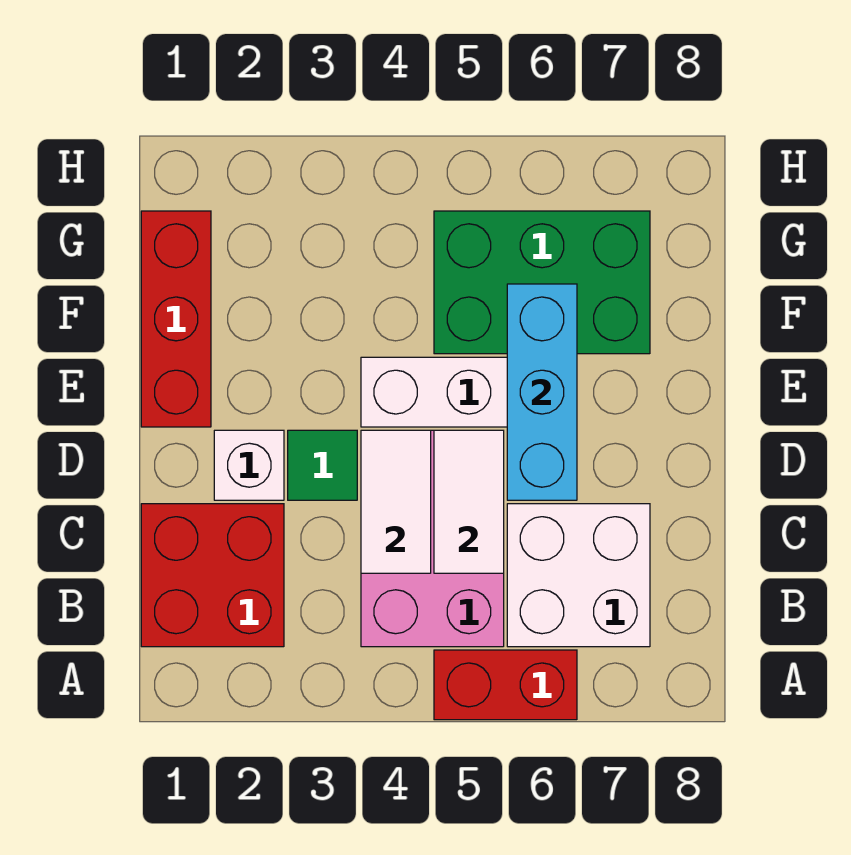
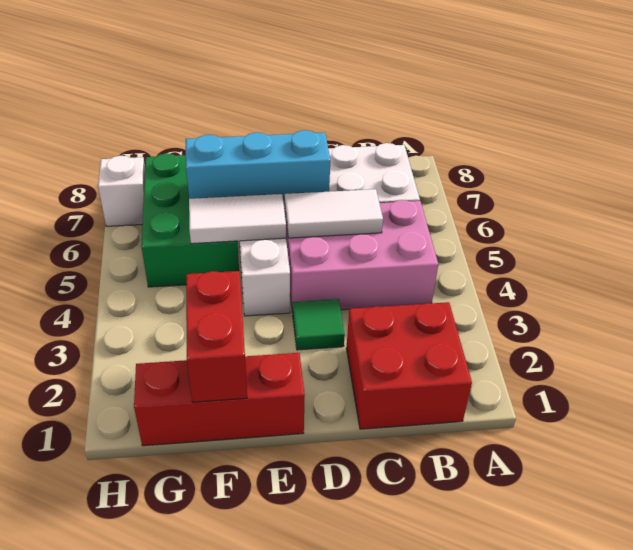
red 1x2 brick [434,650,577,720] -> red 1x2 brick moved to [186,271,247,402]
white 1x2 tile [361,430,431,573] -> white 1x2 tile moved to [189,194,286,244]
white 1x1 brick [214,430,284,500] -> white 1x1 brick moved to [98,156,145,226]

